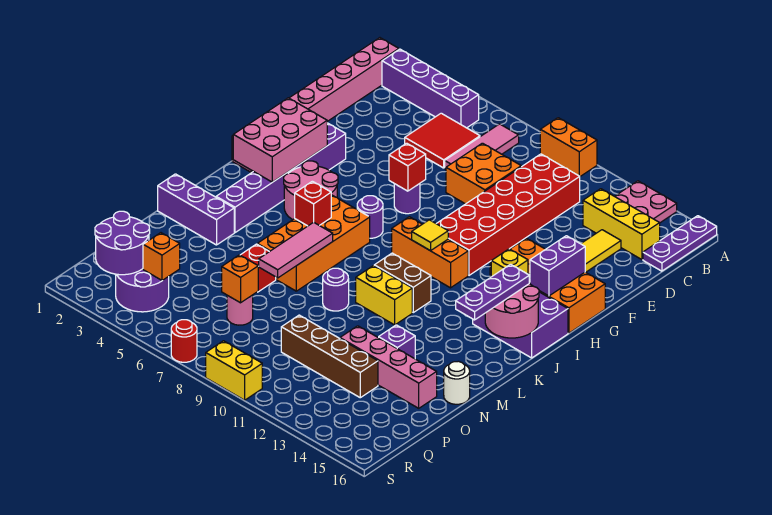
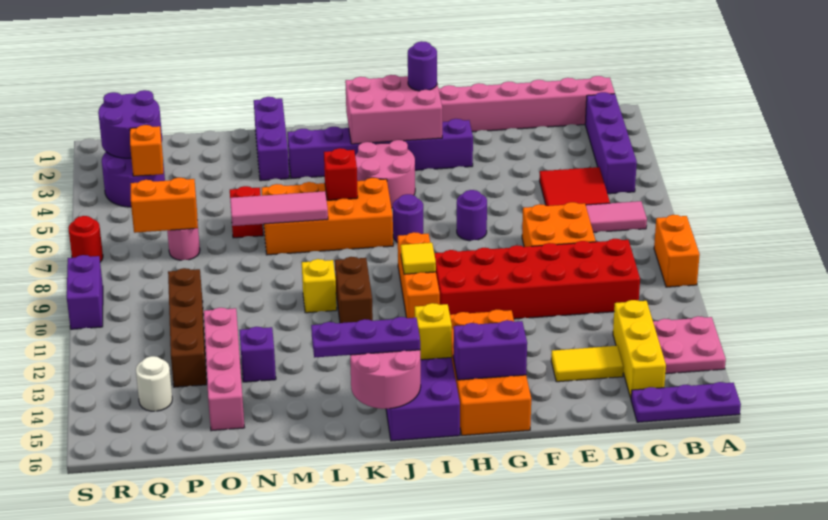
red 1x1 brick [389,143,426,191] -> none
yellow 1x2 brick [356,266,412,325] -> yellow 1x1 brick [302,259,337,313]
purple 1x1 round brick [323,268,349,311] -> purple 1x1 round brick moved to [408,41,437,91]
white 1x1 round brick [444,361,470,404] -> white 1x1 round brick moved to [136,356,172,411]
orange 1x1 brick [222,255,258,303] -> orange 1x2 brick [131,178,198,233]
yellow 1x2 brick [206,341,262,400] -> purple 1x2 brick [67,255,103,329]

